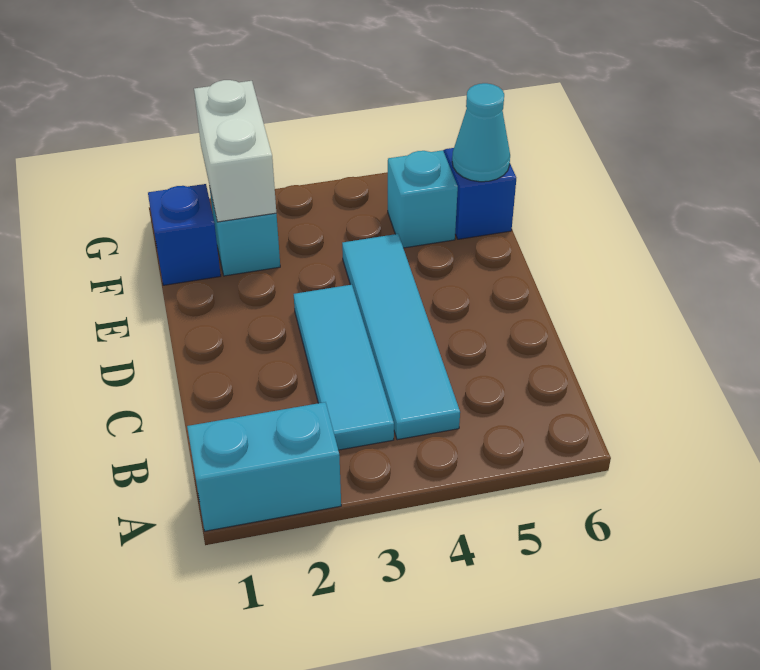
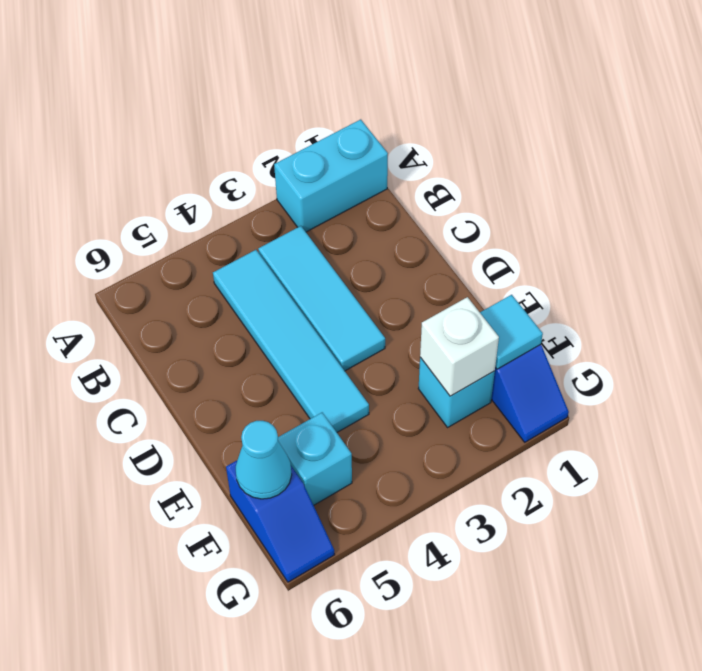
none -> cyan 1x1 tile [480,295,543,369]
white 1x2 brick [194,80,276,222] -> white 1x1 brick [420,297,499,396]

